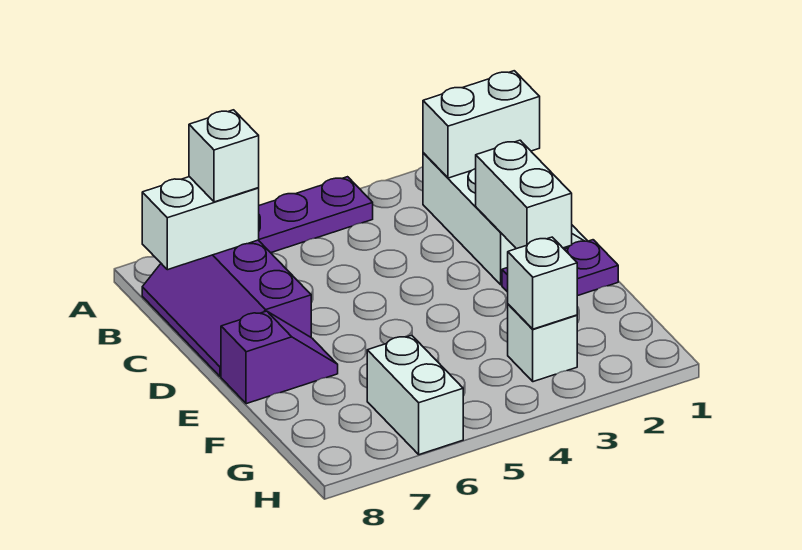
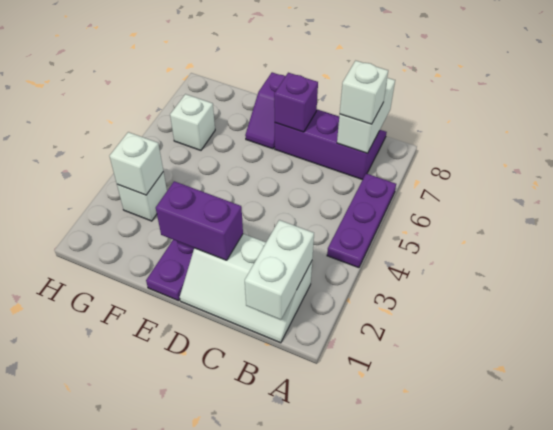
white 1x2 brick [476,140,572,249] -> purple 1x2 brick [156,181,243,260]
none -> purple 1x1 brick [274,73,318,132]
white 1x2 brick [367,335,463,455] -> white 1x1 brick [170,94,215,150]

